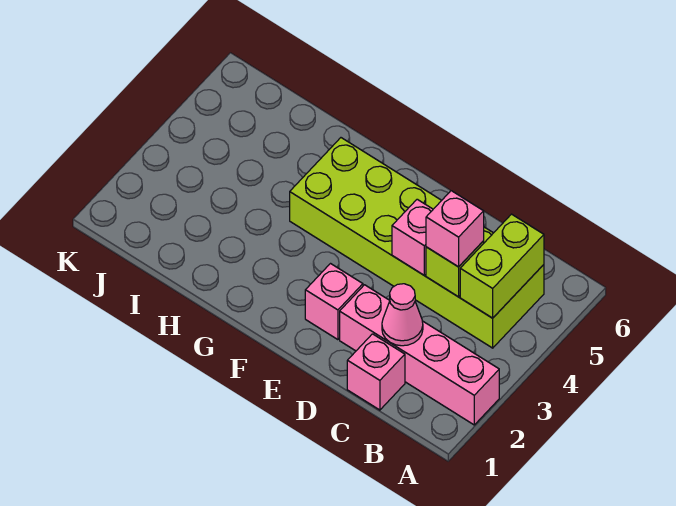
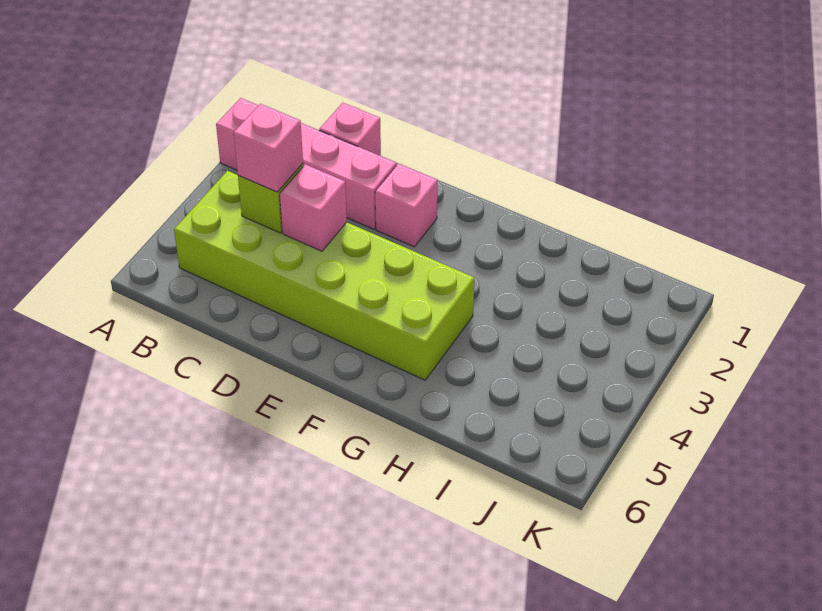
lime 1x2 brick [460,214,544,318] -> none
pink 1x1 cone [382,284,423,346] -> none

